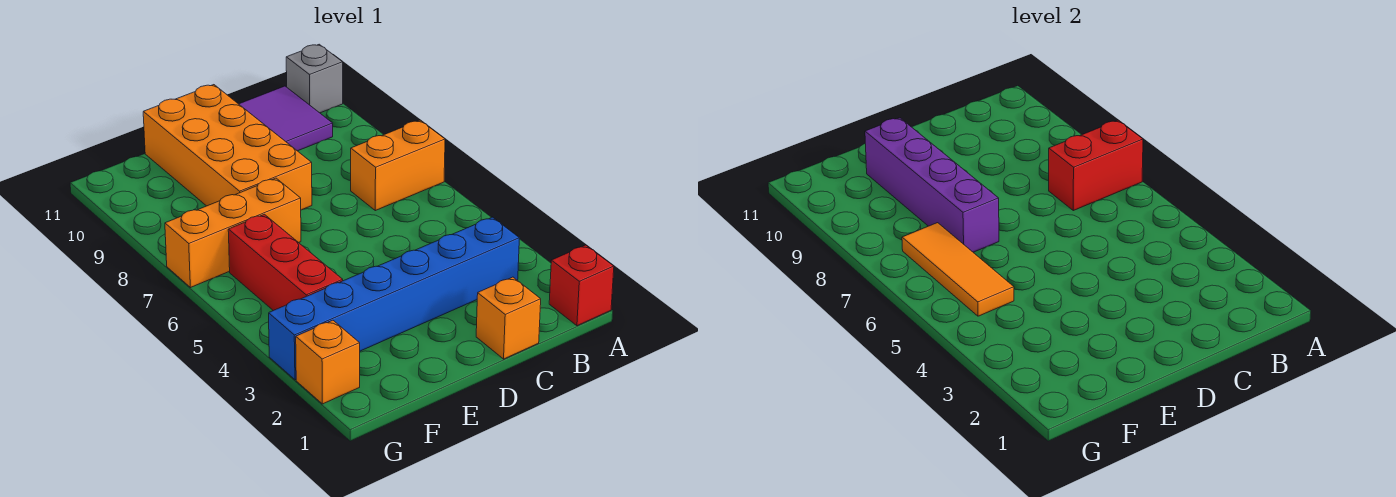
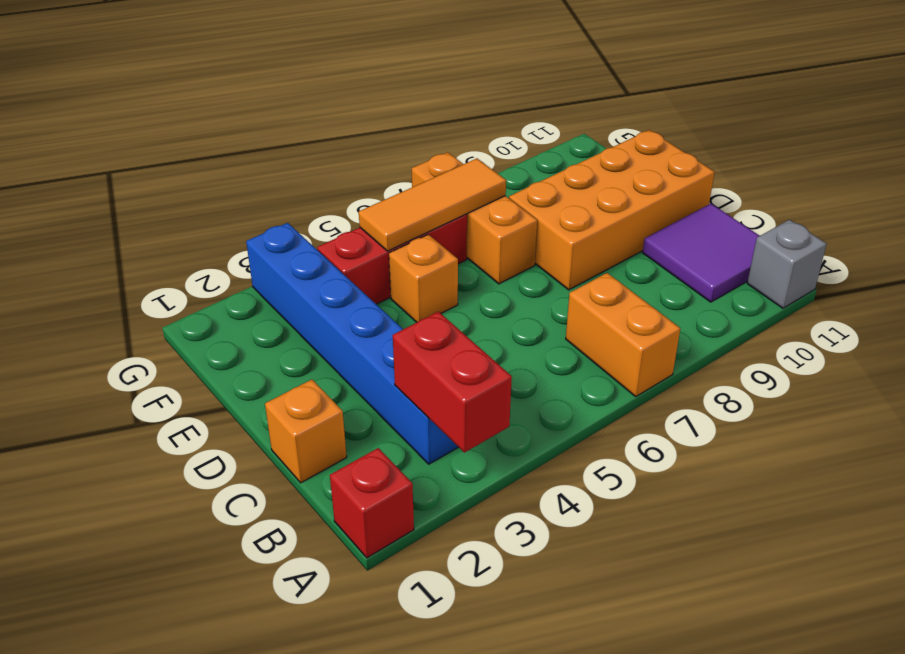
red 1x2 brick [1049,120,1143,211] -> red 1x2 brick moved to [393,312,512,452]
purple 1x4 brick [865,118,999,252] -> none
orange 1x1 brick [296,320,360,404] -> orange 1x1 brick moved to [389,234,458,322]

